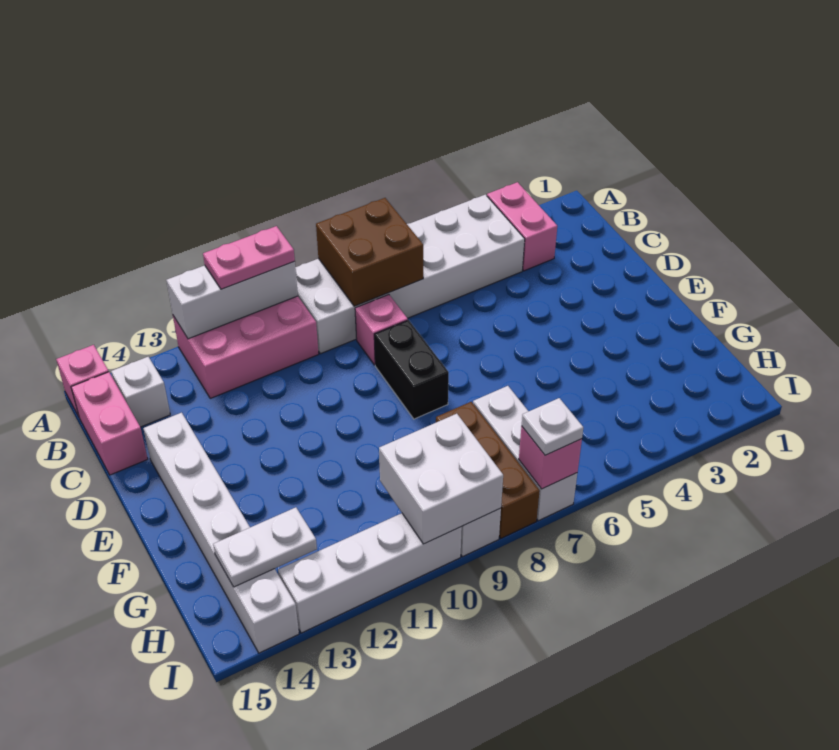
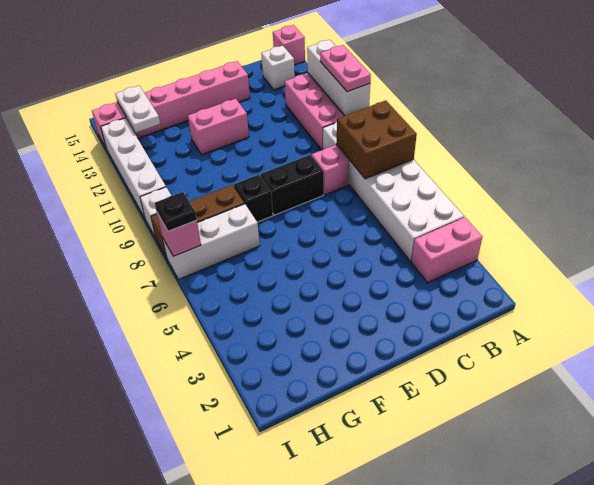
pink 1x2 brick [71,372,148,475] -> pink 1x2 brick moved to [188,99,249,155]
white 1x6 brick [143,413,299,653] -> pink 1x6 brick [92,61,250,148]
none -> black 1x1 brick [234,175,273,222]
white 2x2 brick [379,414,503,544] -> none
white 1x1 plate [522,398,583,455] -> black 1x1 plate [155,192,197,231]

